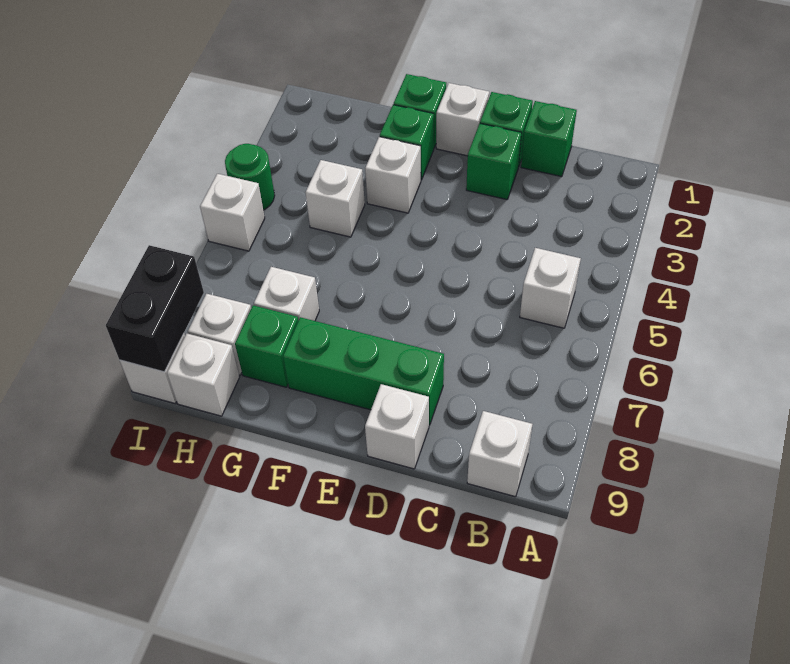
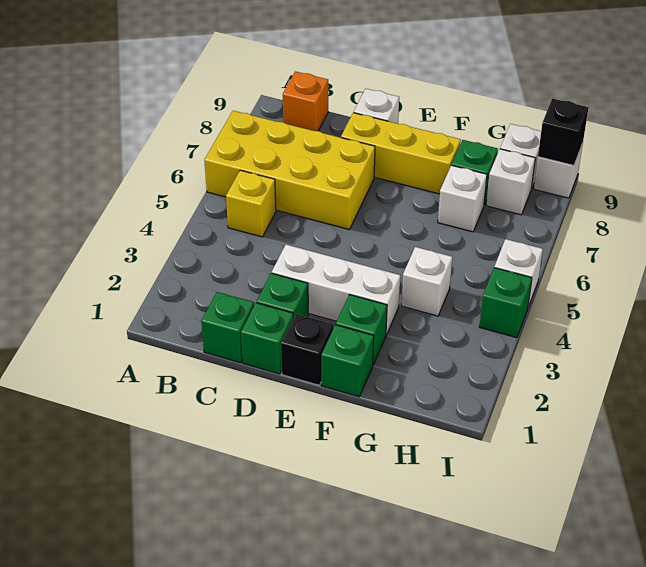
none -> yellow 2x4 brick [204,111,375,229]
white 1x1 brick [520,248,581,328] -> yellow 1x1 brick [226,170,276,237]
white 1x1 brick [467,411,532,497] -> orange 1x1 brick [283,71,328,131]
green 1x3 brick [283,317,444,425] -> yellow 1x3 brick [341,113,461,194]
white 1x1 brick [436,83,489,156] -> black 1x1 brick [281,314,333,385]
white 1x1 brick [365,137,421,213] -> white 1x3 brick [272,245,400,335]
green 1x1 round brick [225,144,275,210] -> green 1x1 brick [479,268,532,338]
black 1x2 brick [106,245,204,372] -> black 1x1 brick [538,99,589,165]

